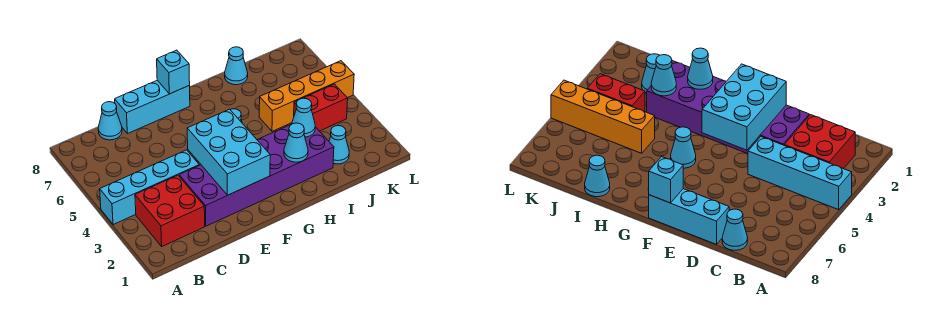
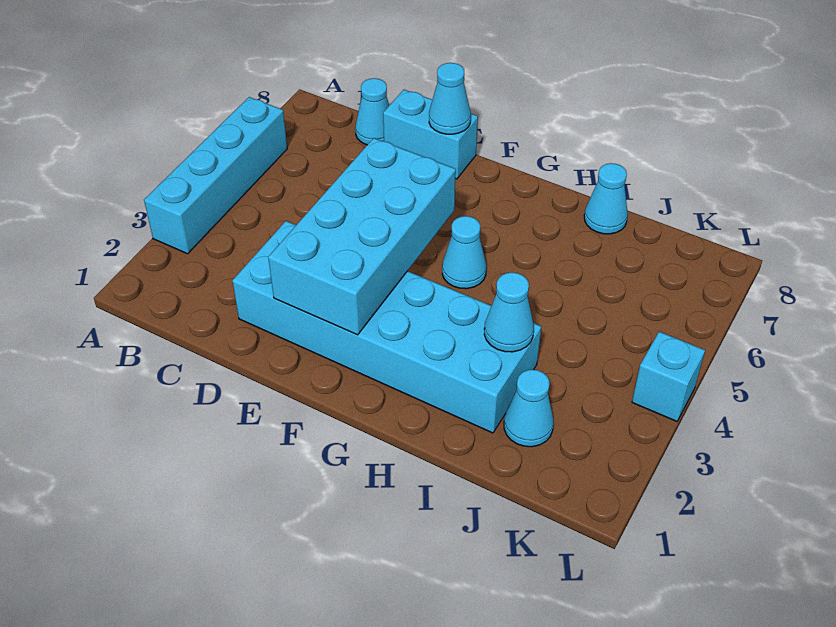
cyan 1x4 brick [100,150,199,225] -> cyan 1x4 brick turned to [144,97,287,254]
red 2x2 brick [135,175,205,246] -> none
purple 2x6 brick [179,125,334,226] -> cyan 2x6 brick [233,221,541,433]
cyan 1x3 brick [115,80,190,134] -> cyan 1x2 brick [383,90,478,179]
cyan 2x3 brick [187,109,270,195] -> cyan 2x4 brick [268,138,456,335]
cyan 1x1 brick [157,50,190,94] -> cyan 1x1 brick moved to [632,332,705,421]
cyan 1x1 cone [284,123,308,162] -> cyan 1x1 cone moved to [429,63,471,134]
orange 1x4 brick [259,61,354,131] -> none
red 1x2 brick [294,84,348,131] -> none

